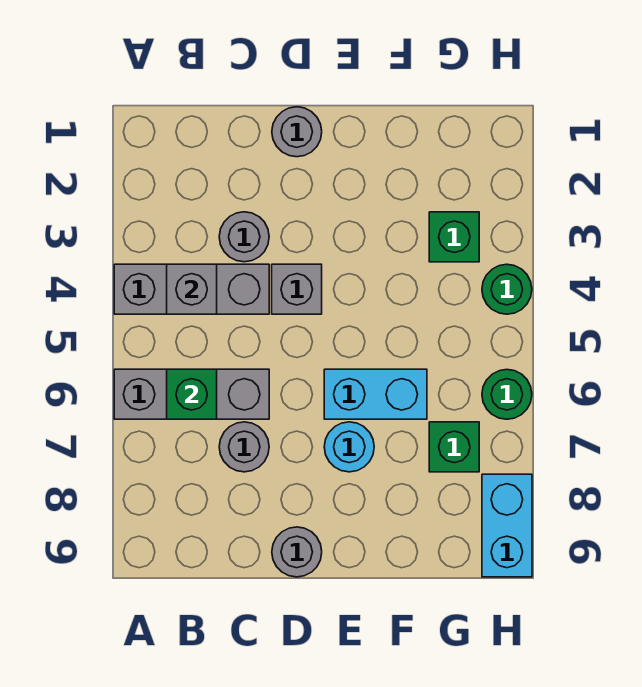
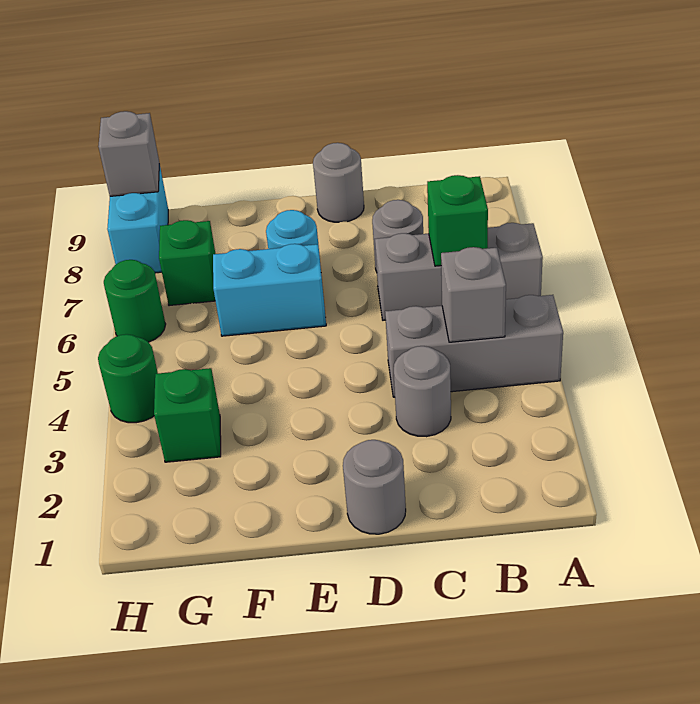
grey 1x1 brick [272,264,322,314] -> grey 1x1 brick moved to [98,111,159,196]

